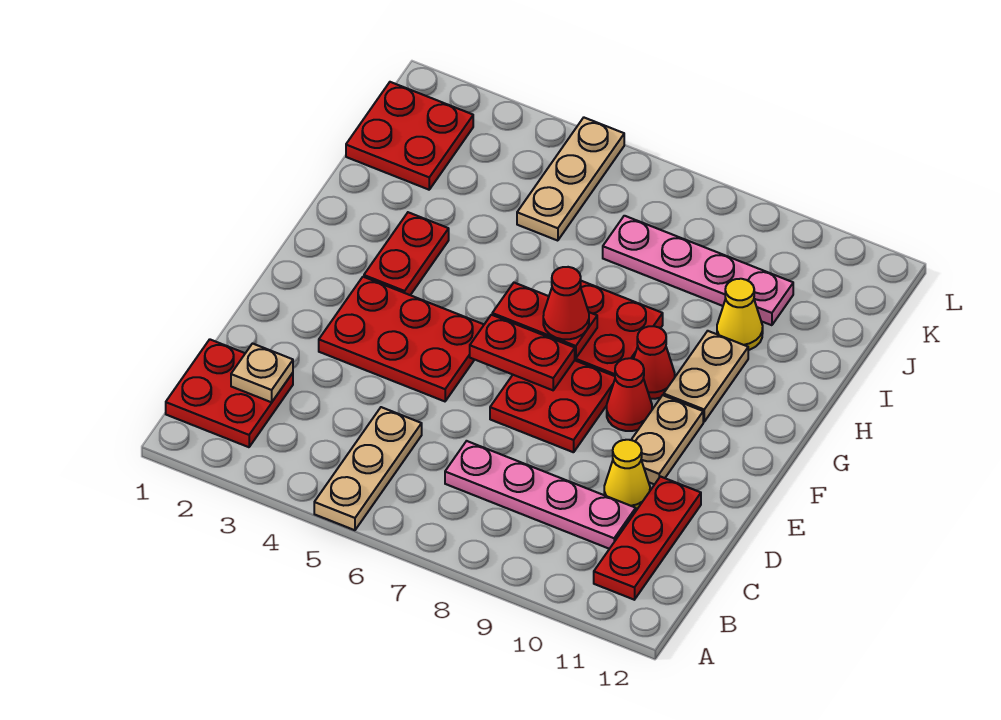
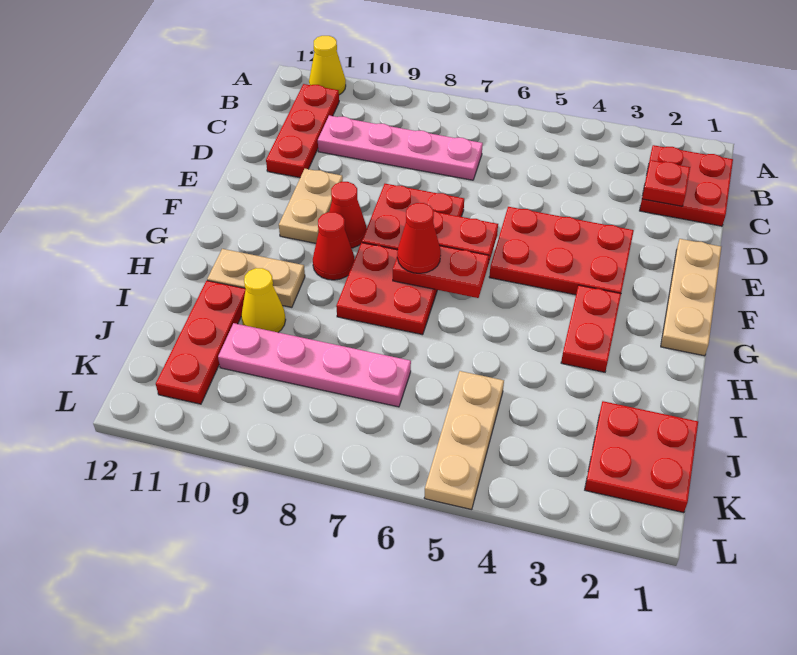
tan 1x3 plate [314,407,422,530] -> tan 1x3 plate moved to [661,239,721,356]
tan 1x1 plate [231,343,293,402] -> red 1x1 plate [642,160,690,206]
yellow 1x1 cone [604,440,650,510] -> yellow 1x1 cone moved to [309,36,346,95]
tan 1x2 plate [664,331,748,422] -> tan 1x2 plate turned to [207,249,305,307]
none -> red 1x3 plate [156,281,246,404]

